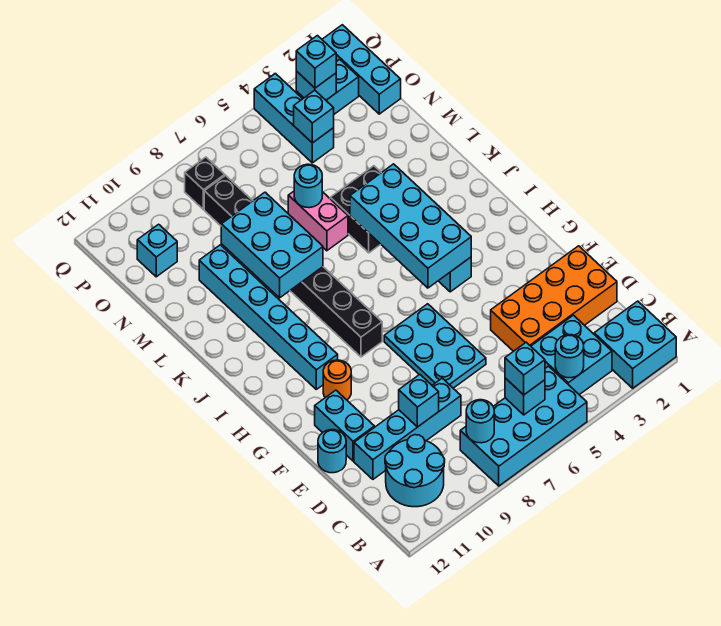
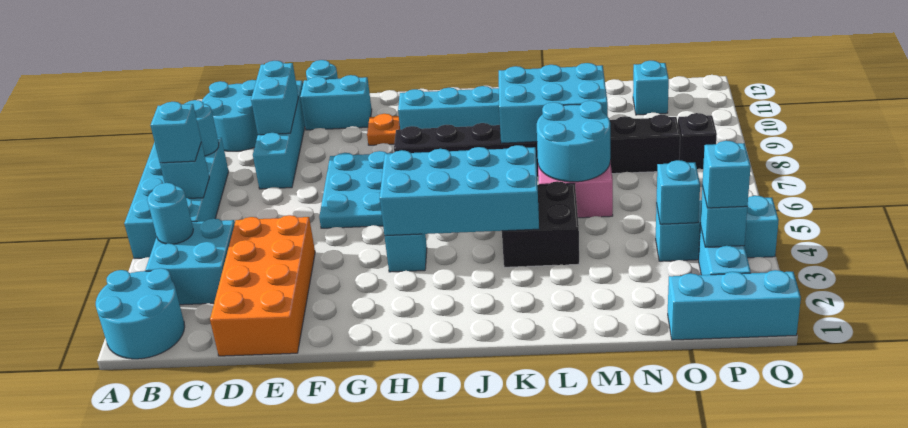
cyan 2x2 brick [594,301,676,388] -> cyan 2x2 round brick [96,268,185,359]
cyan 1x1 brick [399,375,439,427] -> cyan 1x2 brick [251,61,298,135]
cyan 2x3 plate [384,304,486,388] -> cyan 2x3 plate turned to [319,151,392,228]
orange 1x1 round brick [323,360,351,400] -> orange 1x1 plate [367,114,400,145]
cyan 1x1 round brick [294,164,322,208] -> cyan 2x2 round brick [537,101,610,182]

